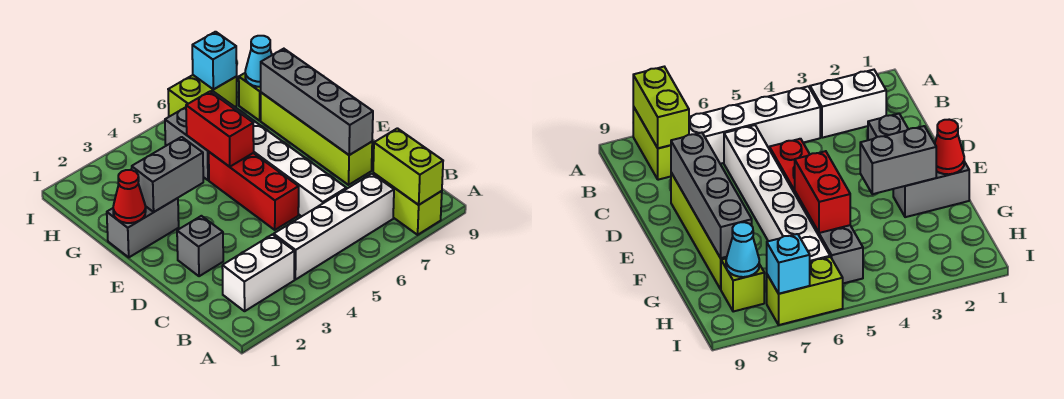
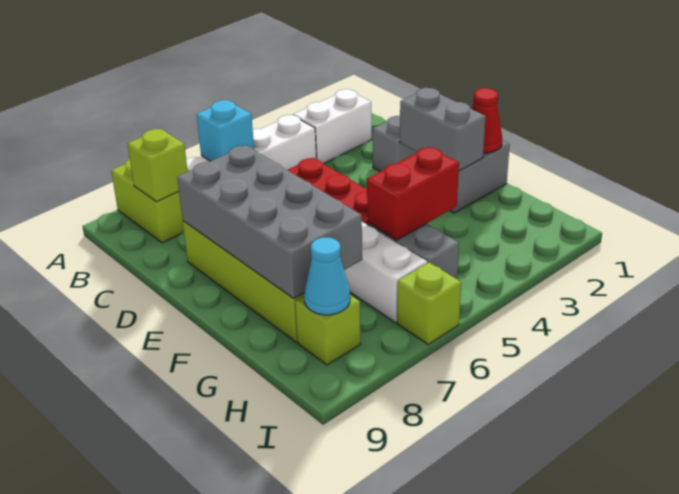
lime 1x2 brick [373,128,443,205] -> lime 1x1 brick [128,129,188,202]
grey 1x4 brick [261,49,373,155] -> grey 2x4 brick [177,145,362,298]
grey 1x2 brick [132,137,203,212] -> grey 1x2 brick turned to [400,88,486,171]
red 1x2 brick [186,92,254,167] -> red 1x2 brick turned to [367,147,459,240]
lime 1x2 brick [168,75,237,117] -> lime 1x1 brick [397,263,461,344]
cyan 1x1 brick [192,32,237,89] -> cyan 1x1 brick moved to [197,100,254,161]

